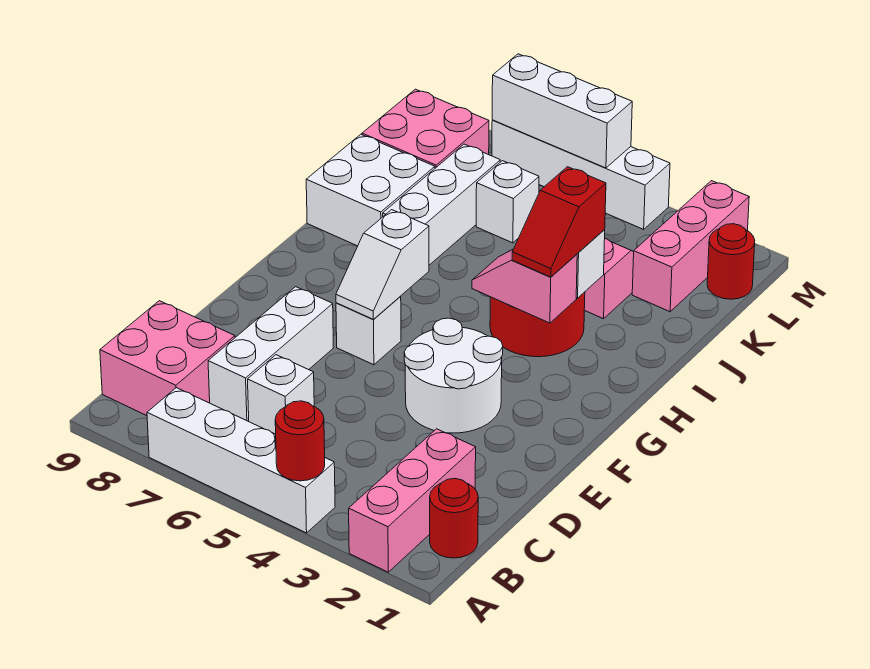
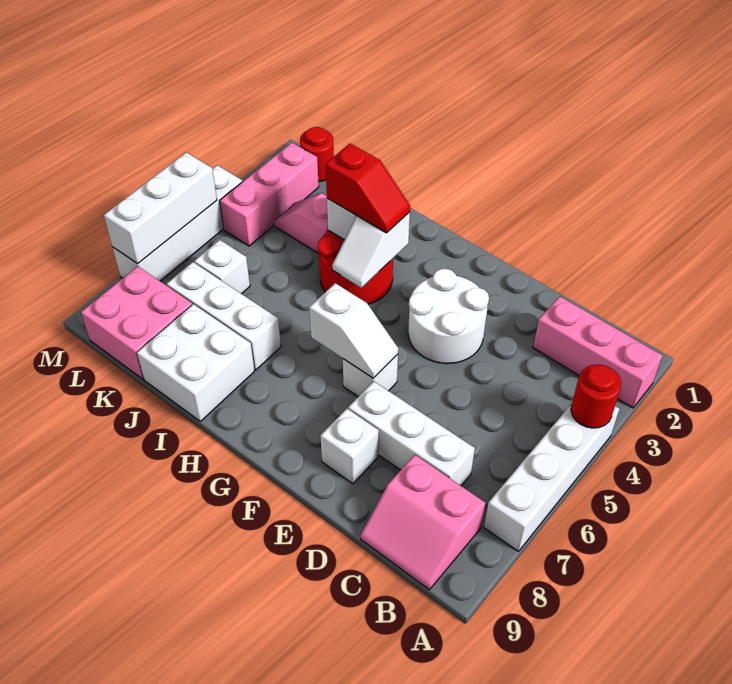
red 1x1 round brick [430,479,478,558] -> none
pink 2x2 brick [100,301,235,416] -> pink 2x2 slope [361,455,485,590]
white 1x1 brick [248,355,314,434] -> white 1x1 brick moved to [320,409,379,484]
pink 1x2 slope [472,250,577,323] -> white 1x2 slope [332,212,410,288]
pink 1x3 brick [632,181,749,312] -> pink 1x3 brick turned to [220,142,319,246]

